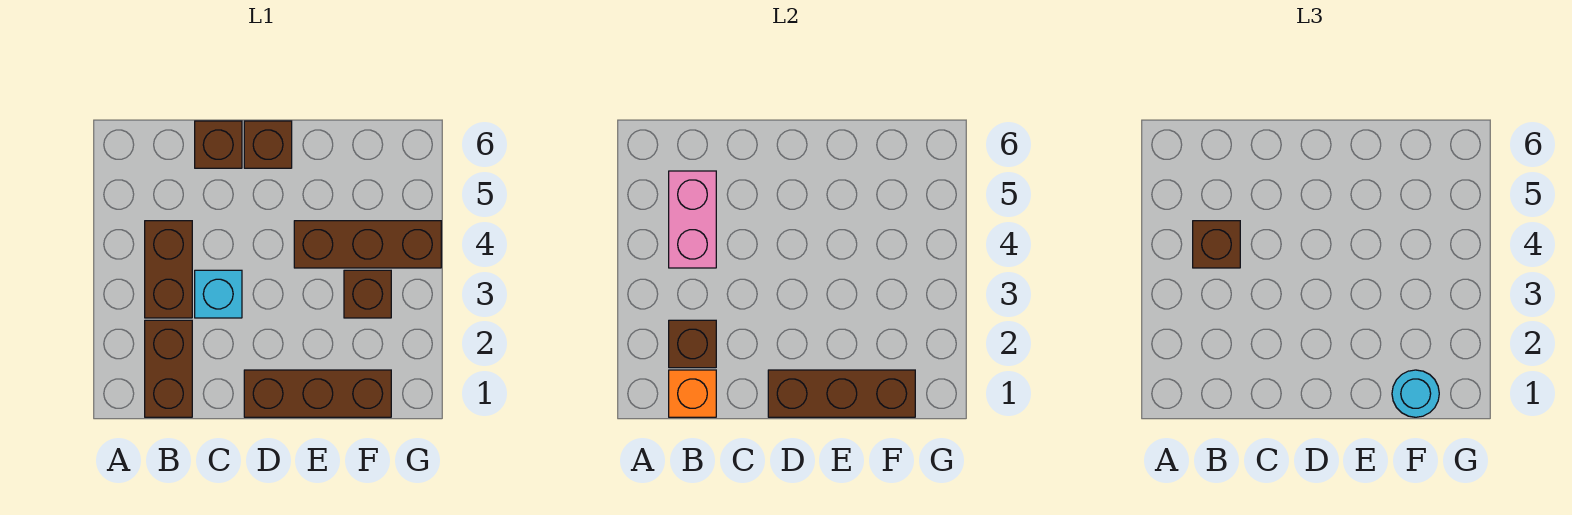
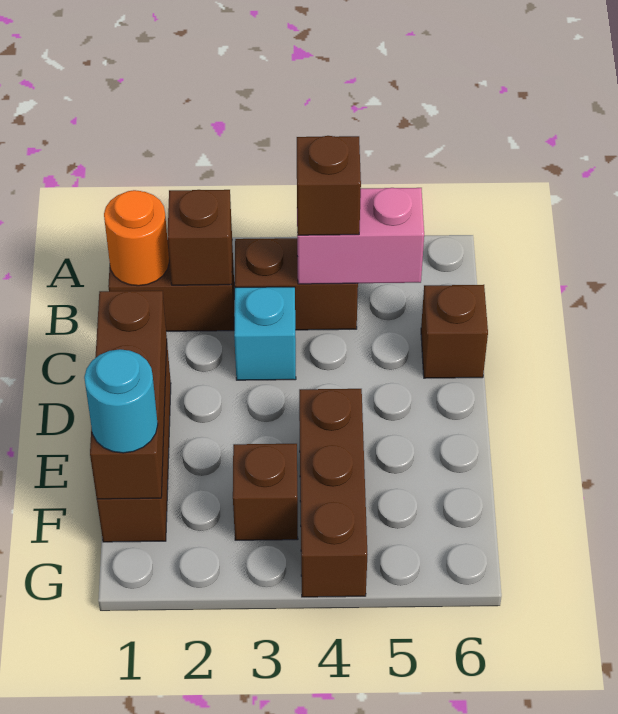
orange 1x1 brick [669,370,716,417] -> orange 1x1 round brick [104,190,169,286]
brown 1x1 brick [244,121,292,168] -> none

